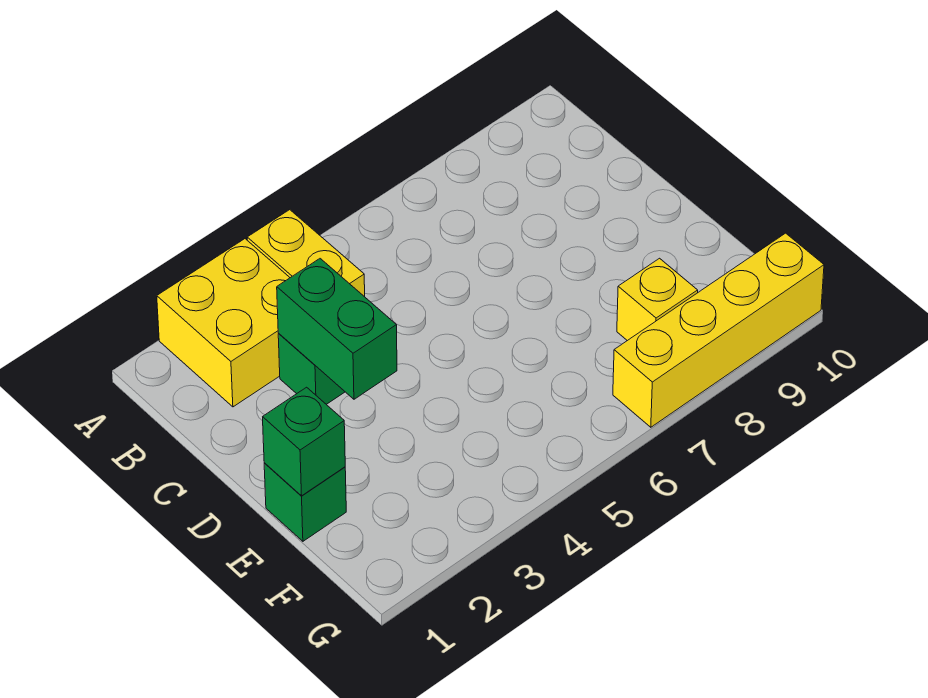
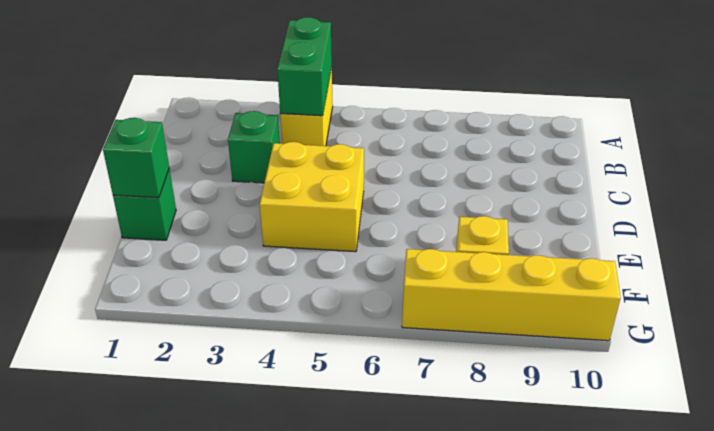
yellow 2x2 brick [157,239,290,407] -> yellow 2x2 brick moved to [260,142,364,252]
green 1x2 brick [277,259,397,399] -> green 1x2 brick moved to [277,17,332,116]

